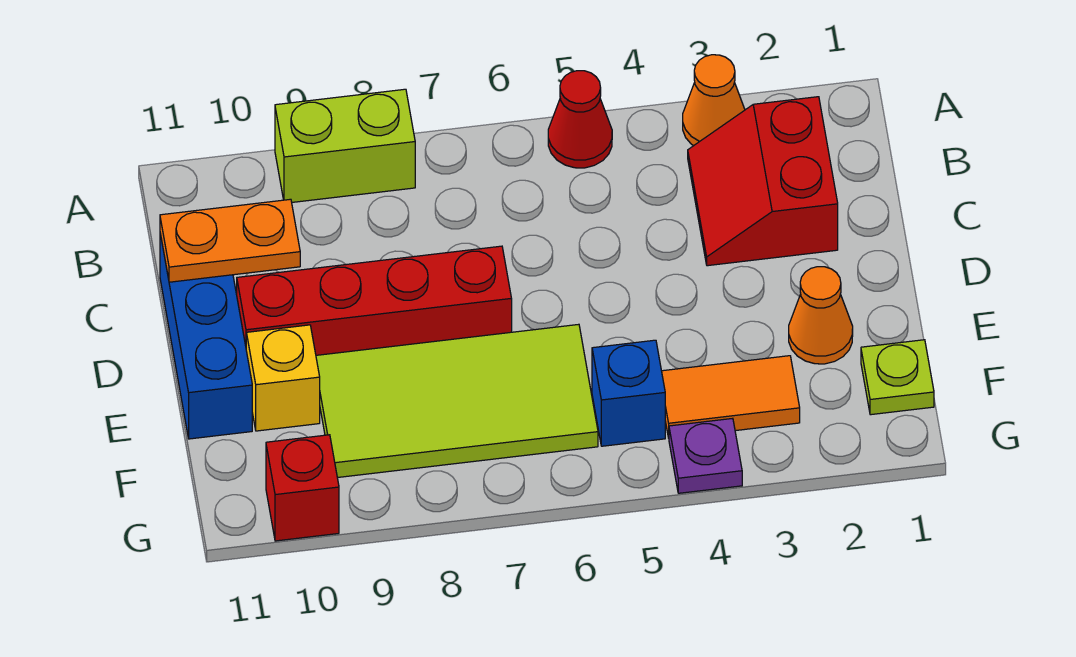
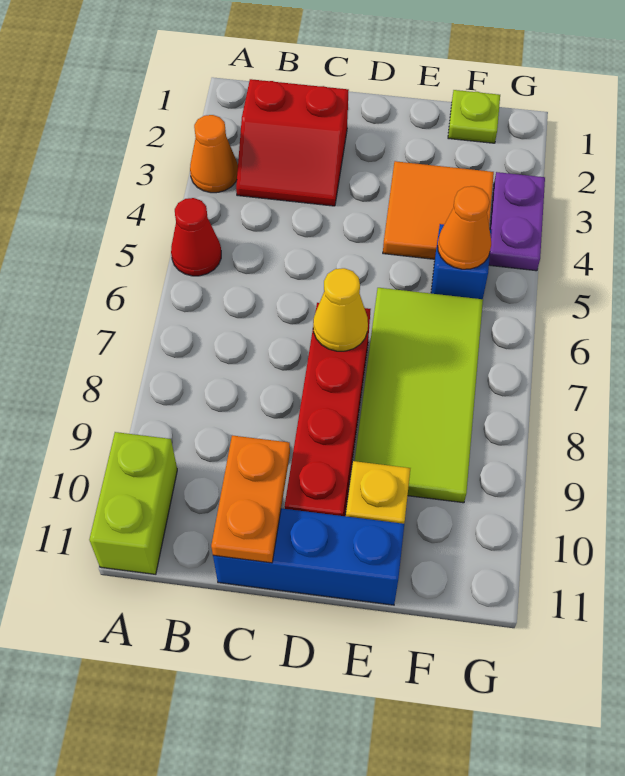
lime 1x2 brick [275,89,415,202] -> lime 1x2 brick moved to [89,432,177,574]
none -> yellow 1x1 cone [313,268,368,351]
orange 1x1 cone [789,267,853,364] -> orange 1x1 cone moved to [438,186,491,269]
orange 1x2 tile [662,356,800,438] -> orange 2x2 tile [383,161,494,259]
purple 1x1 plate [669,418,742,493] -> purple 1x2 plate [489,172,545,271]
red 1x1 brick [266,435,339,541] -> none

